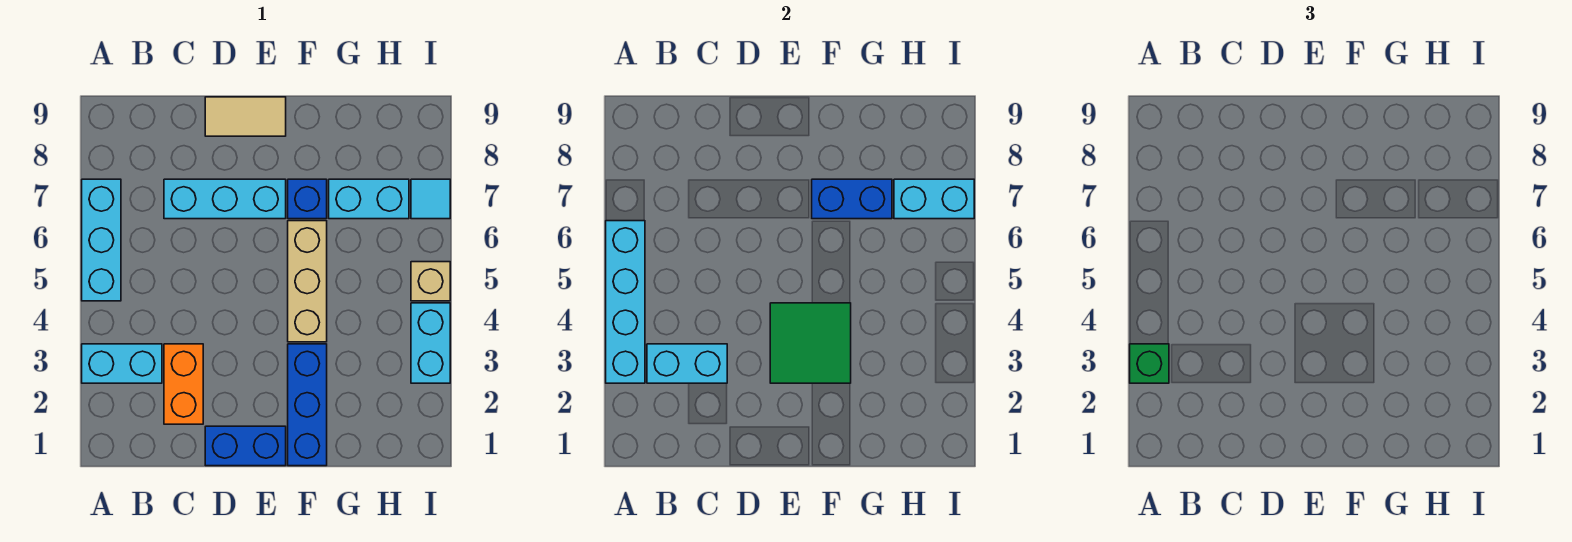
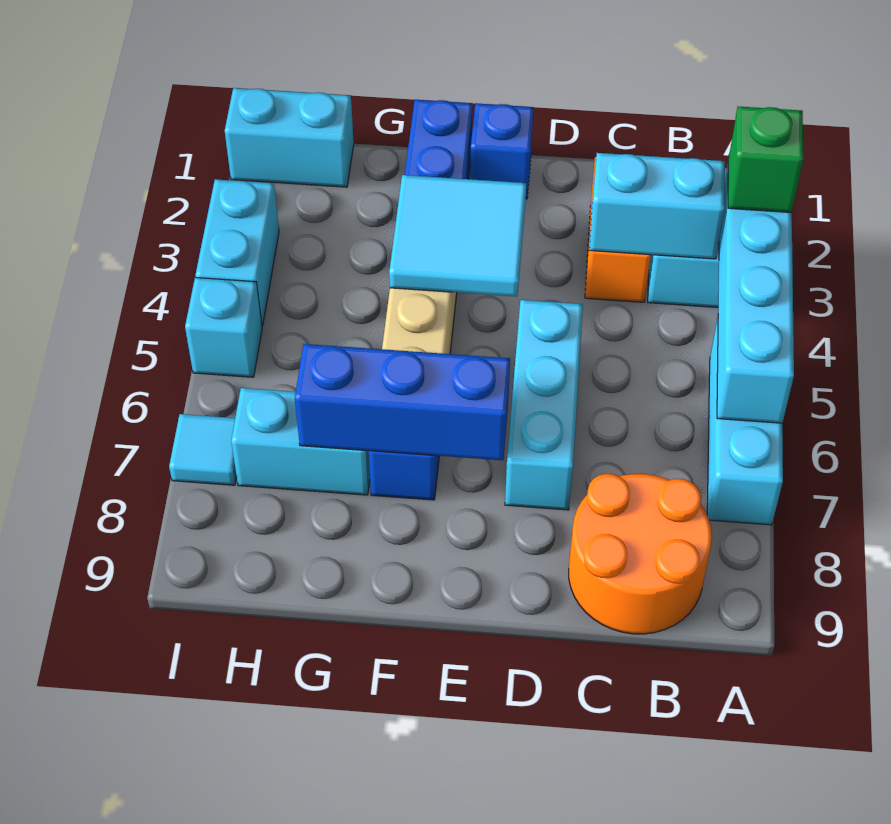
none -> orange 2x2 round brick [569,474,712,634]
cyan 1x3 brick [164,179,286,219] -> cyan 1x3 brick turned to [505,300,583,510]
blue 1x2 brick [205,426,286,466] -> blue 1x1 brick [470,104,533,199]
tan 1x2 tile [205,97,286,136] -> none
green 2x2 tile [770,303,851,383] -> cyan 2x2 tile [389,175,526,297]
blue 1x2 brick [812,179,892,219] -> blue 1x3 brick [295,344,510,460]
cyan 1x2 brick [894,179,974,219] -> cyan 1x2 brick moved to [225,88,354,187]
tan 1x1 brick [411,262,450,301] -> cyan 1x1 brick [185,277,262,377]

